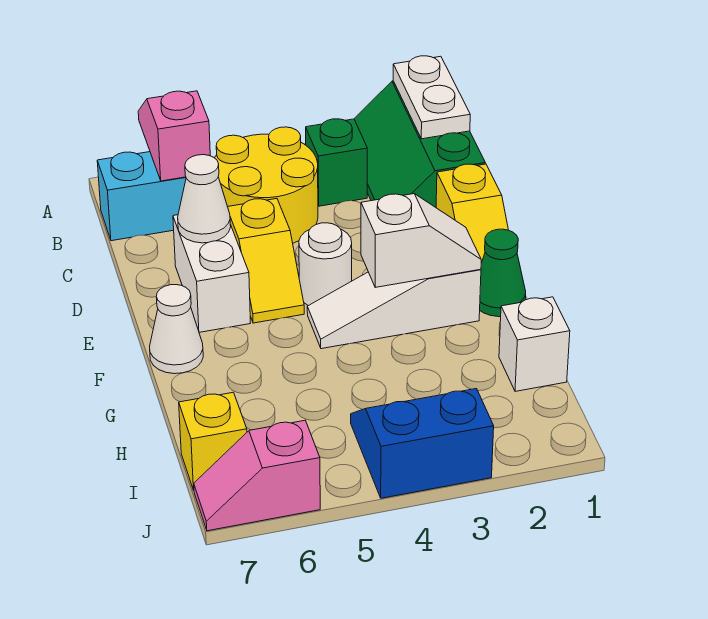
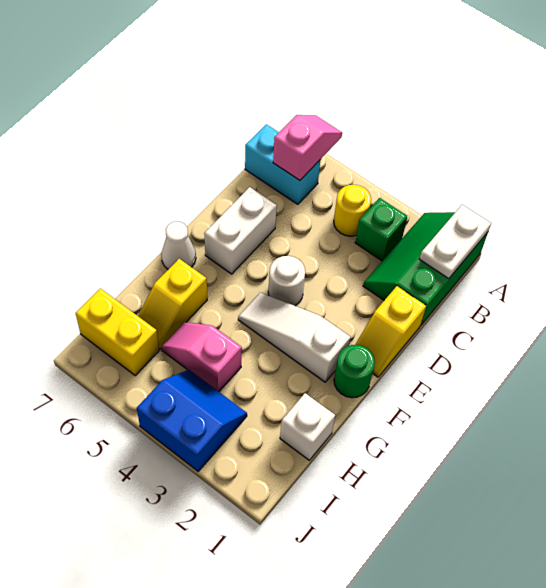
yellow 2x2 round brick [215,127,318,243] -> yellow 1x1 round brick [334,185,371,236]
yellow 1x2 slope [228,199,304,323] -> yellow 1x2 slope moved to [138,259,207,349]
white 1x1 cone [178,155,231,243] -> none
green 1x1 cone [480,229,526,317] -> green 1x1 round brick [334,345,375,398]
white 1x2 slope [361,194,481,287] -> none
yellow 1x1 brick [179,392,247,490] -> yellow 1x2 brick [76,288,159,375]
pink 1x2 slope [194,420,320,531] -> pink 1x2 slope moved to [161,322,242,392]

